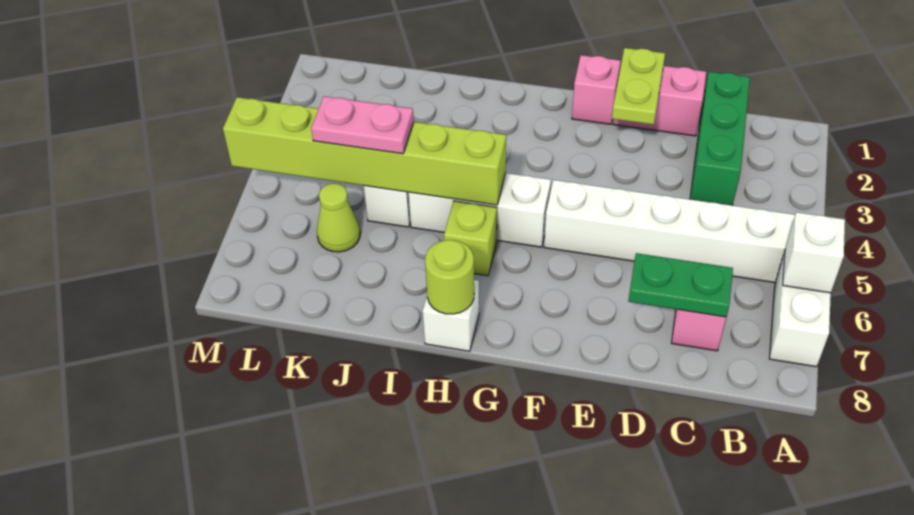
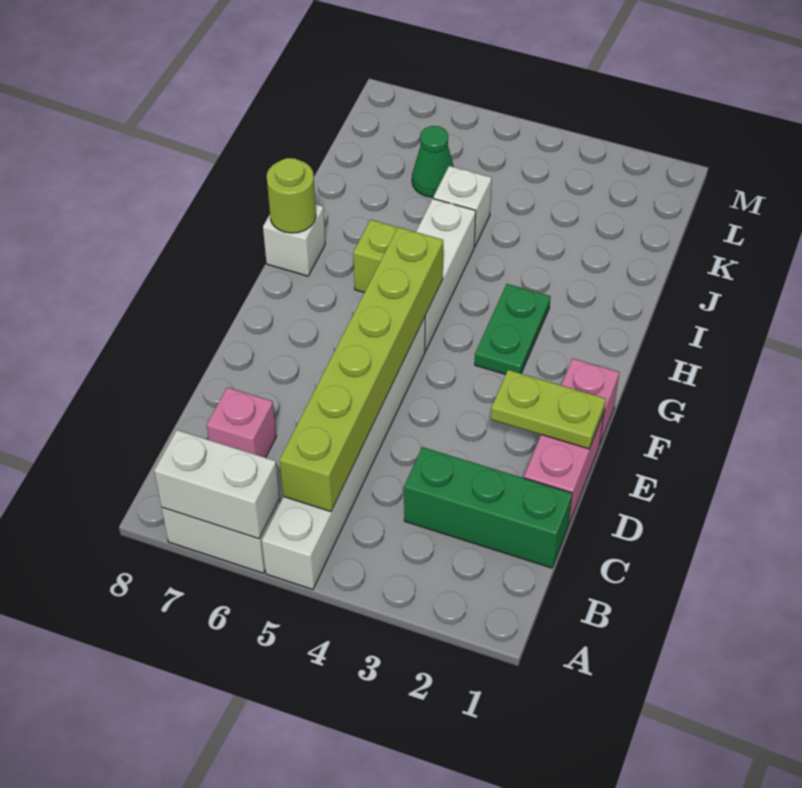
white 1x1 brick [783,212,845,293] -> white 1x2 brick [154,430,280,539]
green 1x2 plate [628,253,733,317] -> green 1x2 plate moved to [475,284,551,374]
lime 1x6 brick [223,97,506,205] -> lime 1x6 brick moved to [279,227,443,512]
pink 1x2 plate [311,96,414,154] -> none
lime 1x1 cone [317,183,360,252] -> green 1x1 cone [412,126,454,197]

